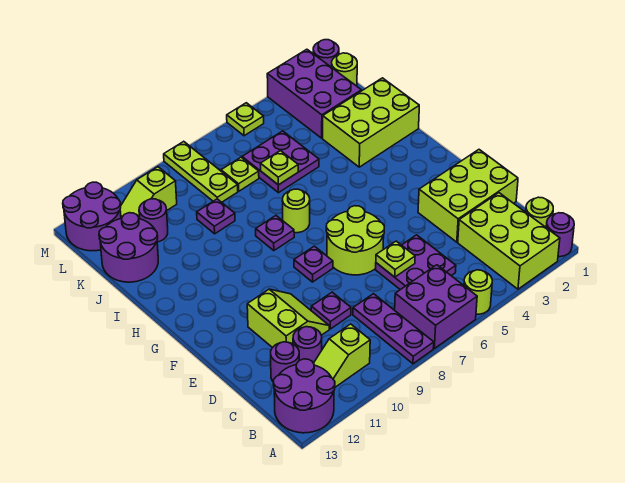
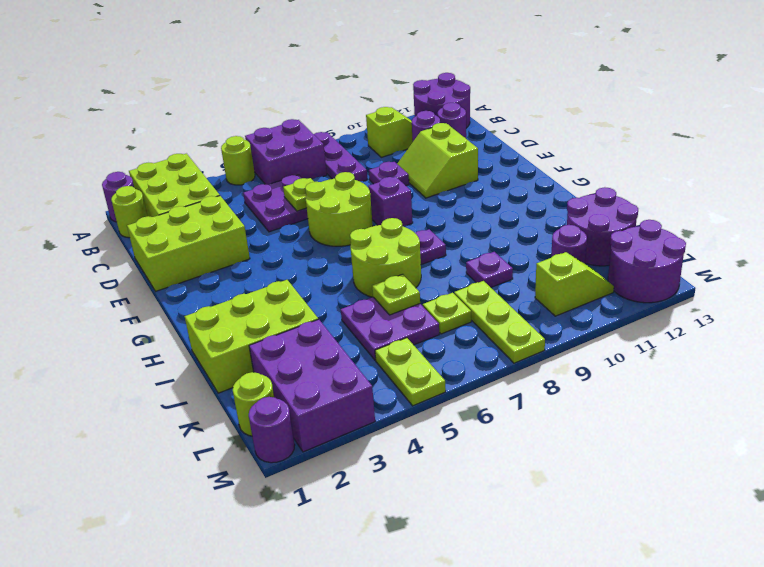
purple 1x1 plate [294,246,333,282] -> purple 1x1 brick [368,177,413,226]
lime 1x1 round brick [282,189,310,233] -> lime 2x2 round brick [350,218,421,297]
lime 1x1 plate [227,103,264,136] -> lime 1x2 plate [375,338,446,406]

